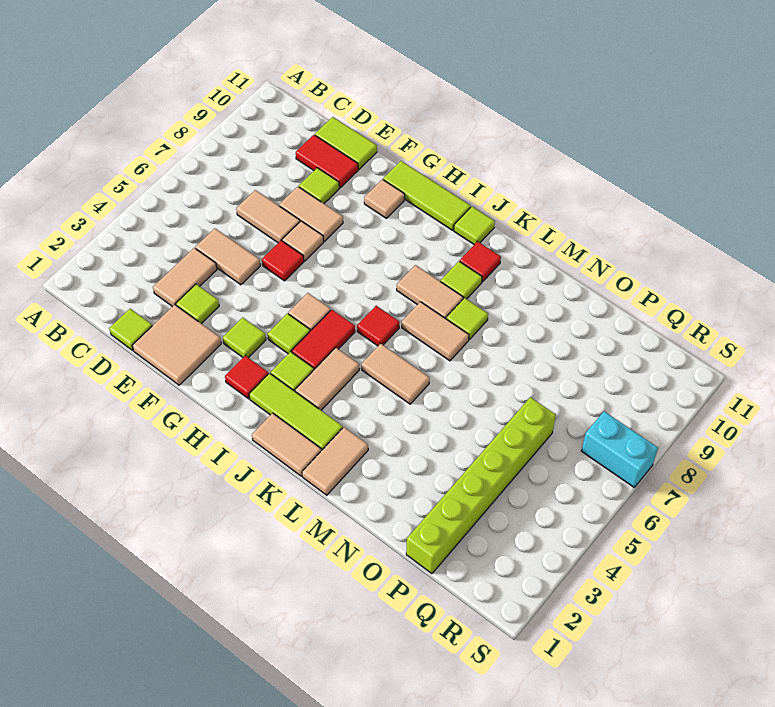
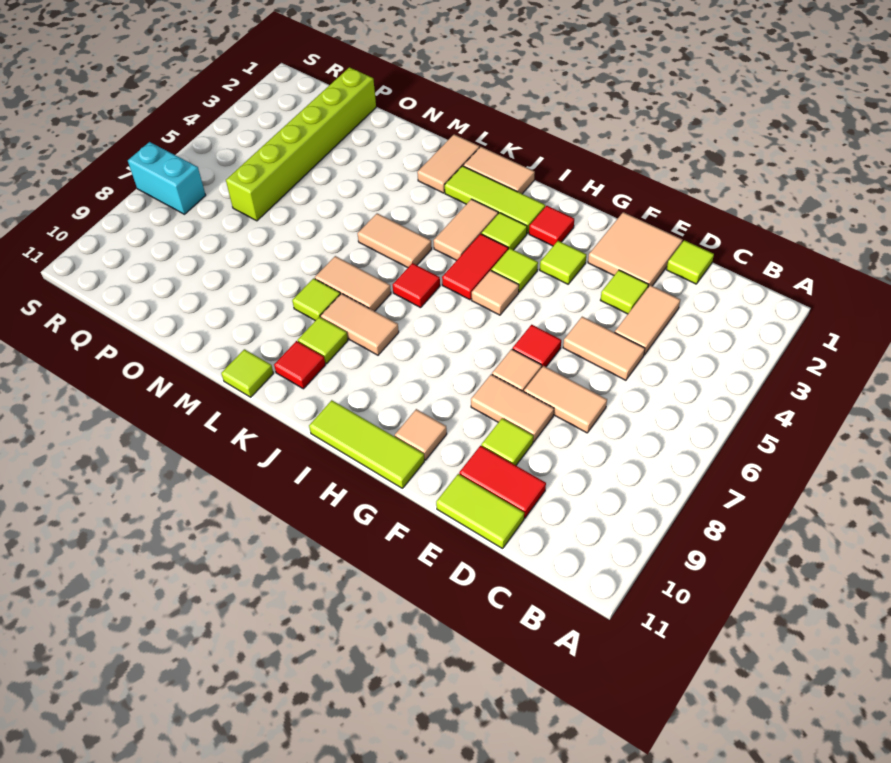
lime 1x1 tile [454,207,495,244] -> lime 1x1 tile moved to [221,349,273,397]

